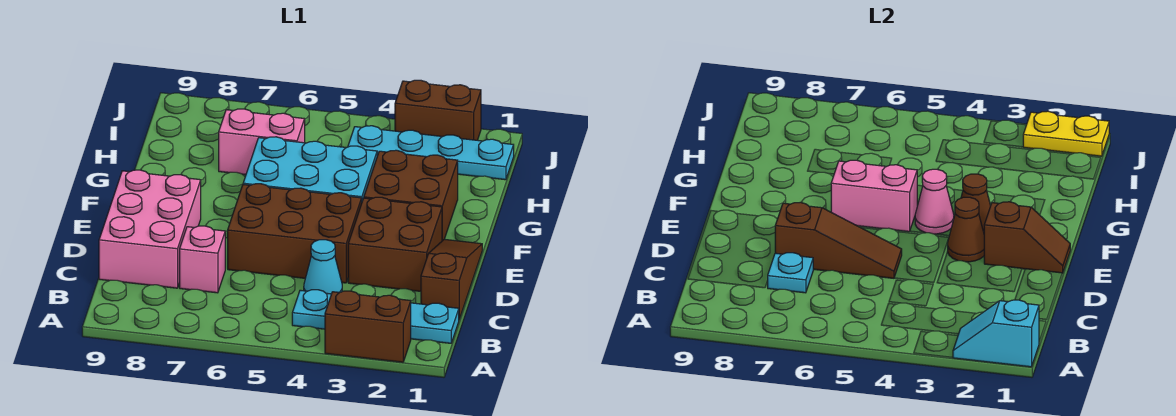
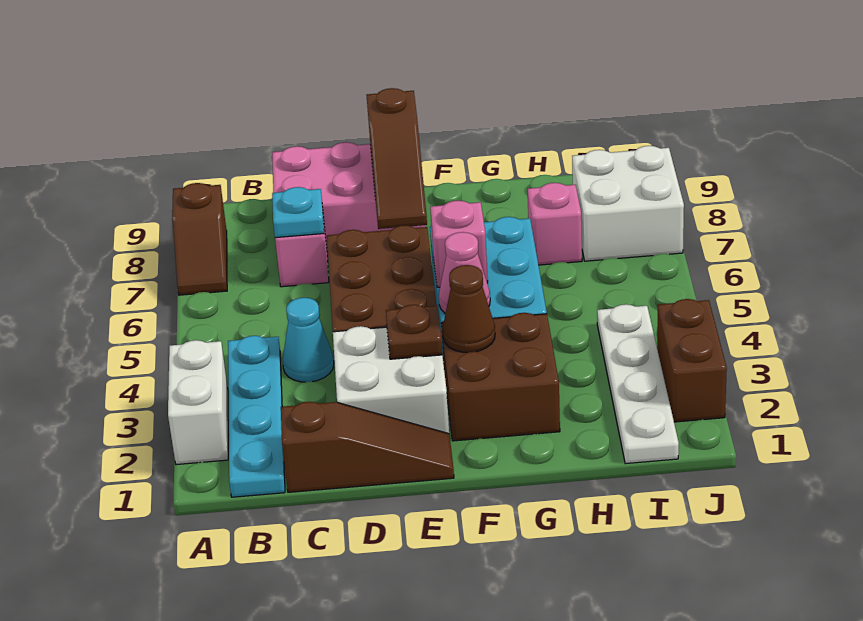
cyan 1x2 slope [953,300,1039,367] -> none
brown 1x2 brick [325,291,411,362] -> white 1x2 brick [168,340,228,465]
brown 2x2 brick [348,197,442,291] -> white 2x2 brick [333,326,449,434]
brown 1x3 slope [775,202,902,278] -> brown 1x3 slope moved to [367,88,427,229]
brown 1x2 slope [984,202,1070,273] -> brown 1x2 slope moved to [172,183,227,295]
brown 1x1 cone [948,197,984,262] -> brown 1x1 plate [386,305,442,359]
pink 1x2 brick [831,160,917,232] -> pink 1x1 brick [430,201,488,287]
pink 1x2 brick [219,109,305,175] -> pink 1x1 brick [528,183,582,265]
cyan 1x4 plate [348,126,514,180] -> white 1x4 plate [597,304,679,464]
none -> white 2x2 brick [572,146,684,261]
yellow 1x2 plate [1023,111,1109,156] -> none

